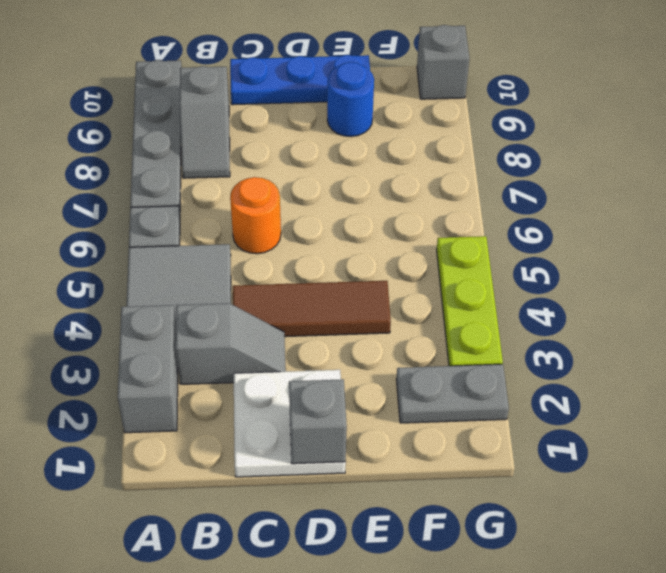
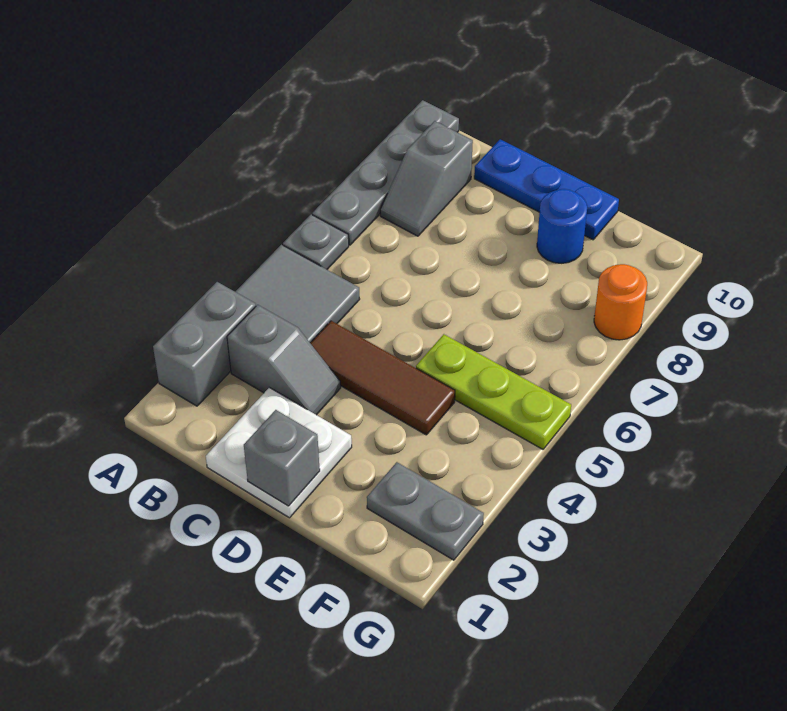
orange 1x1 round brick [230,177,281,254] -> orange 1x1 round brick moved to [594,264,647,340]
lime 1x3 plate [437,236,503,366] -> lime 1x3 plate turned to [416,334,571,449]
grey 1x1 brick [417,25,469,99] -> none

